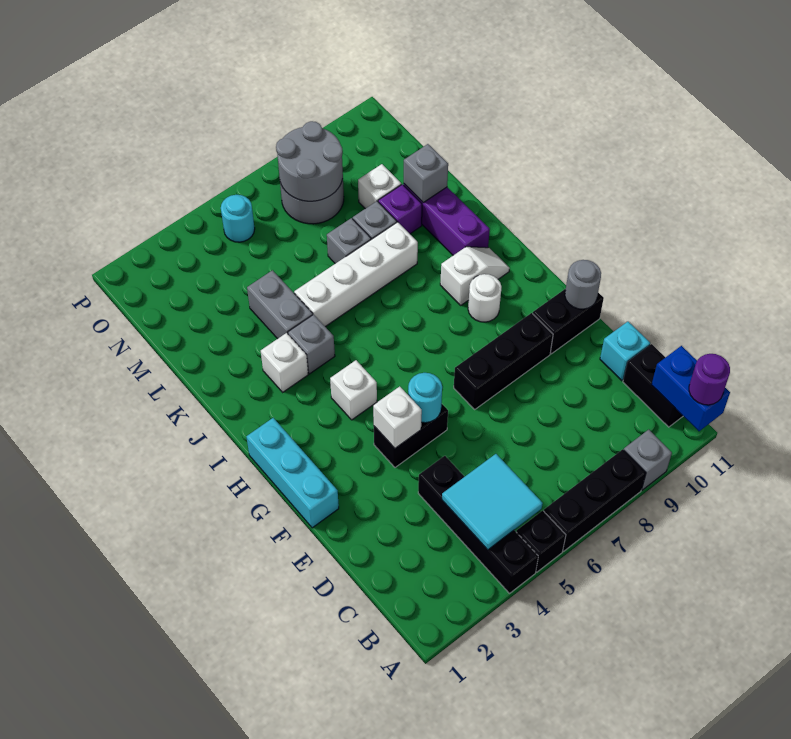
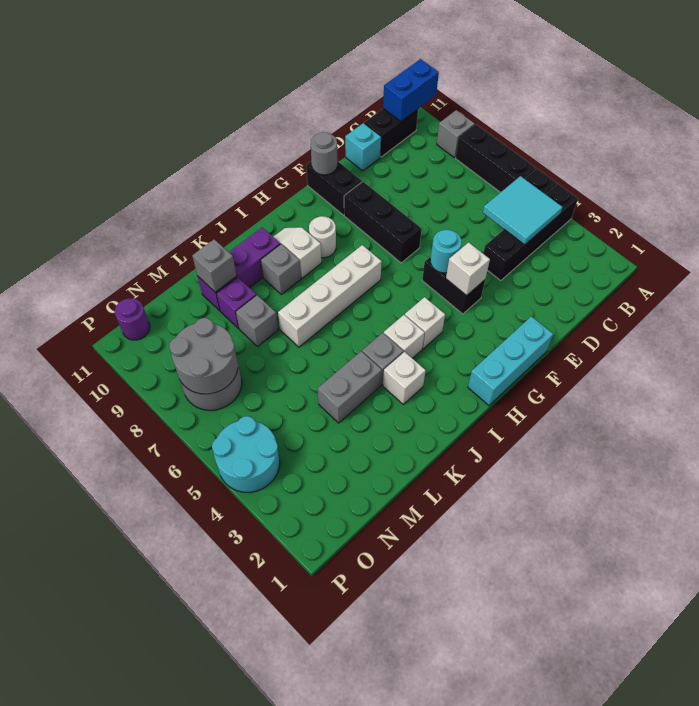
purple 1x1 round brick [689,354,730,405] -> purple 1x1 round brick moved to [115,298,150,340]
white 1x4 brick [294,222,418,327] -> white 1x4 brick turned to [278,245,382,347]
grey 1x1 brick [327,218,371,264] -> grey 1x1 brick moved to [261,244,301,294]
white 1x1 brick [358,164,401,209] -> white 1x1 brick moved to [384,315,425,358]
cyan 1x1 round brick [221,195,255,242] -> cyan 2x2 round brick [212,416,280,492]

